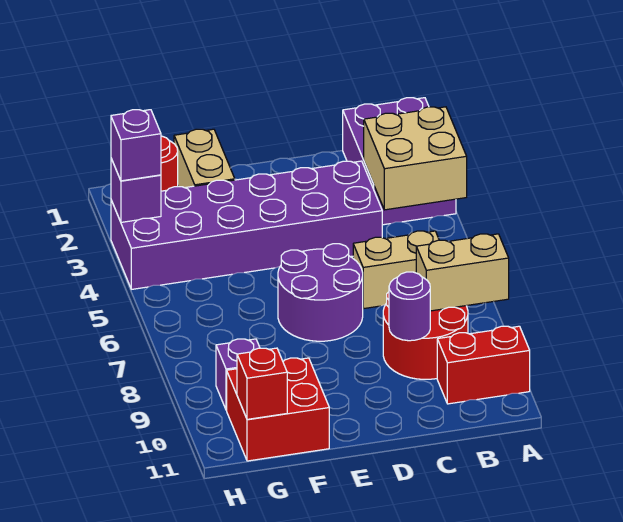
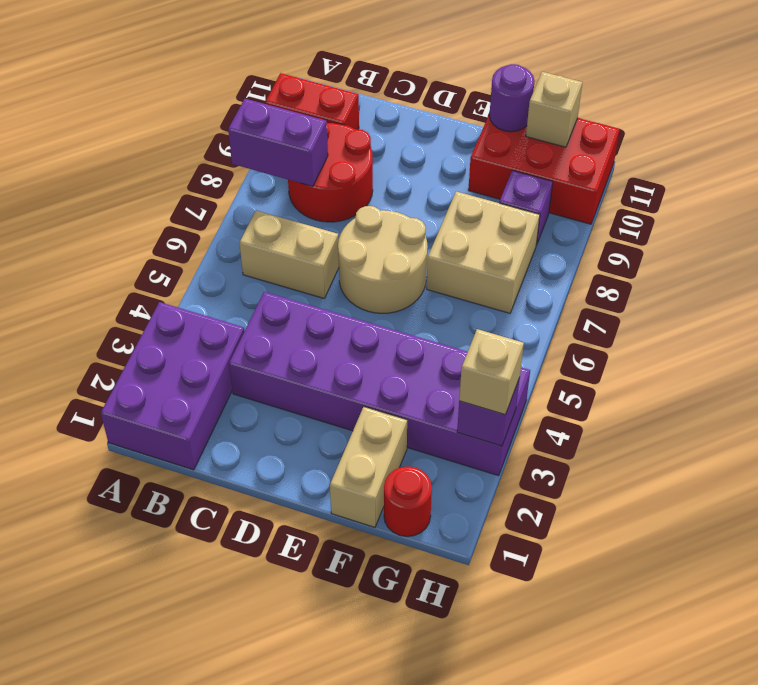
tan 2x2 brick [364,107,467,210] -> tan 2x2 brick moved to [427,191,540,313]
tan 1x2 brick [416,234,509,311] -> purple 1x2 brick [228,99,328,187]
purple 1x1 round brick [389,272,430,341] -> purple 1x1 round brick moved to [489,64,534,132]
purple 2x2 round brick [278,244,363,341] -> tan 2x2 round brick [338,206,428,313]
red 2x2 brick [227,358,329,461] -> red 2x3 brick [468,114,620,224]
red 1x1 brick [237,348,287,419] -> tan 1x1 brick [526,72,582,147]
purple 1x1 brick [111,110,161,181] -> tan 1x1 brick [459,329,524,415]

